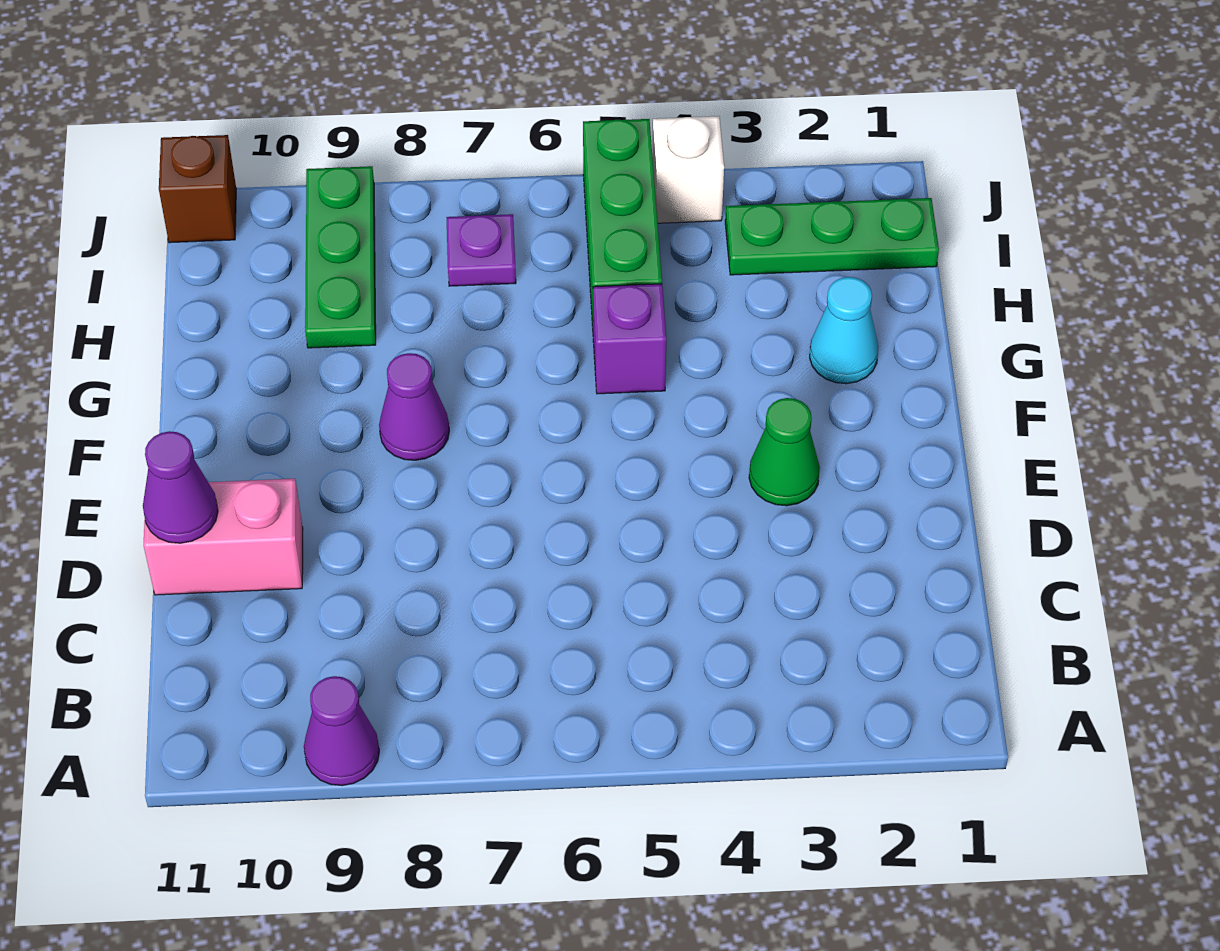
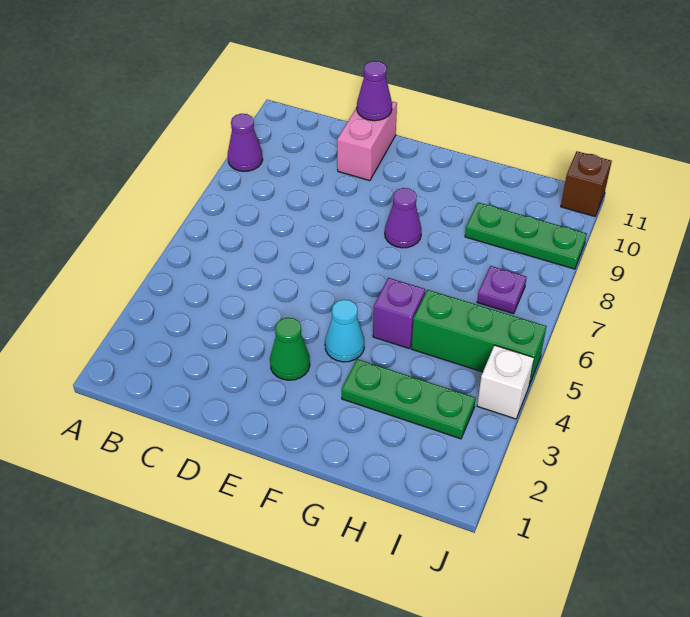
cyan 1x1 cone [810,277,878,384] -> cyan 1x1 cone moved to [325,300,364,362]
green 1x3 plate [725,198,939,275] -> green 1x3 plate turned to [342,359,476,439]

